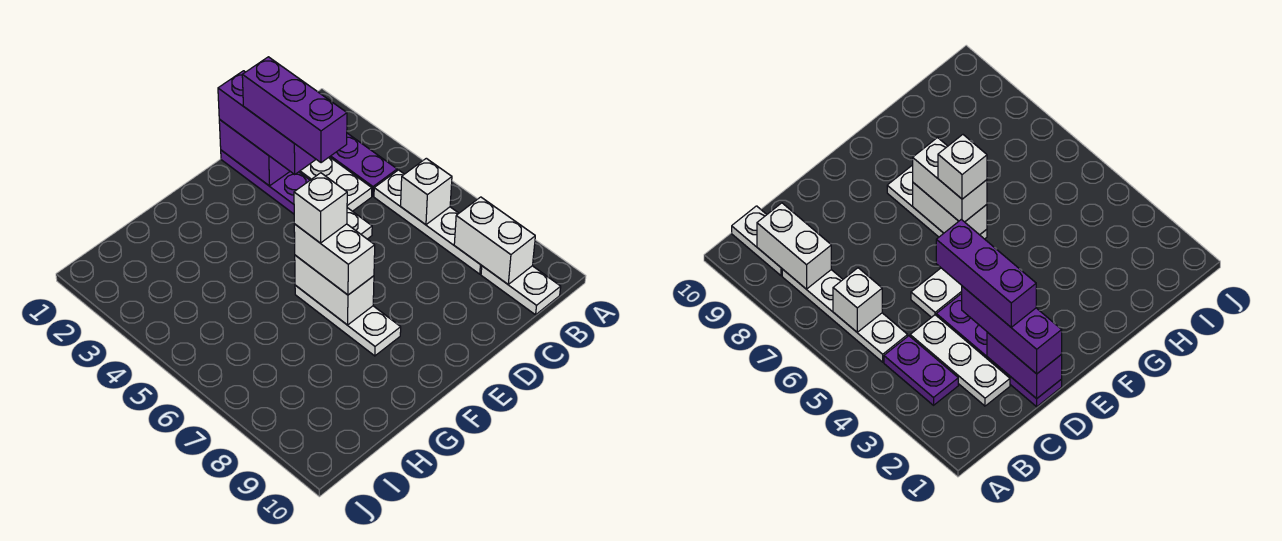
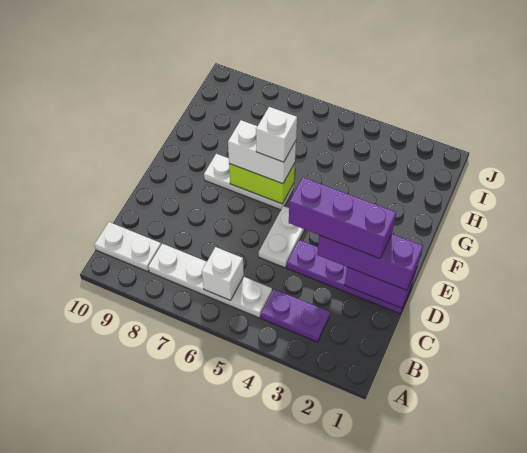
white 1x2 brick [454,197,535,284] -> none
white 1x3 plate [299,157,372,211] -> none
white 1x2 brick [295,255,374,325] -> lime 1x2 brick [229,163,295,204]

